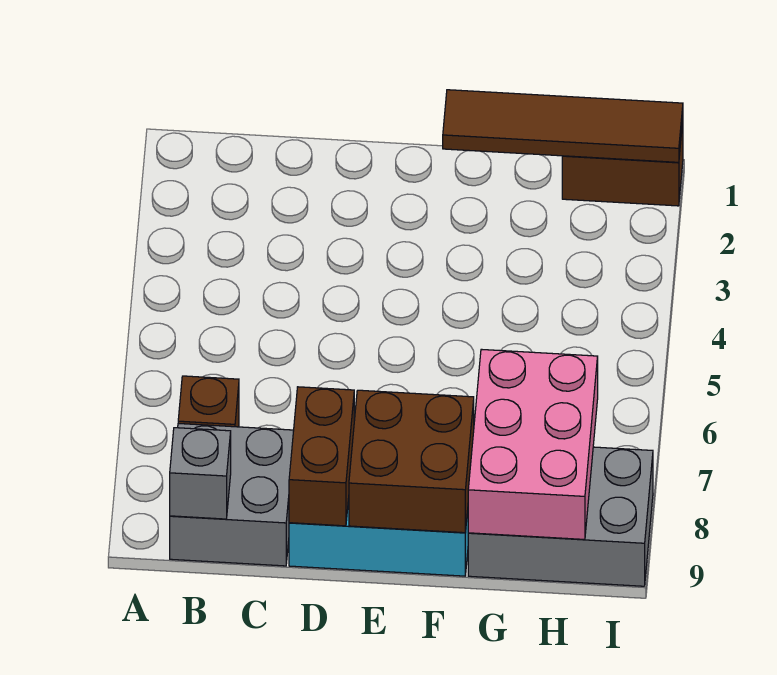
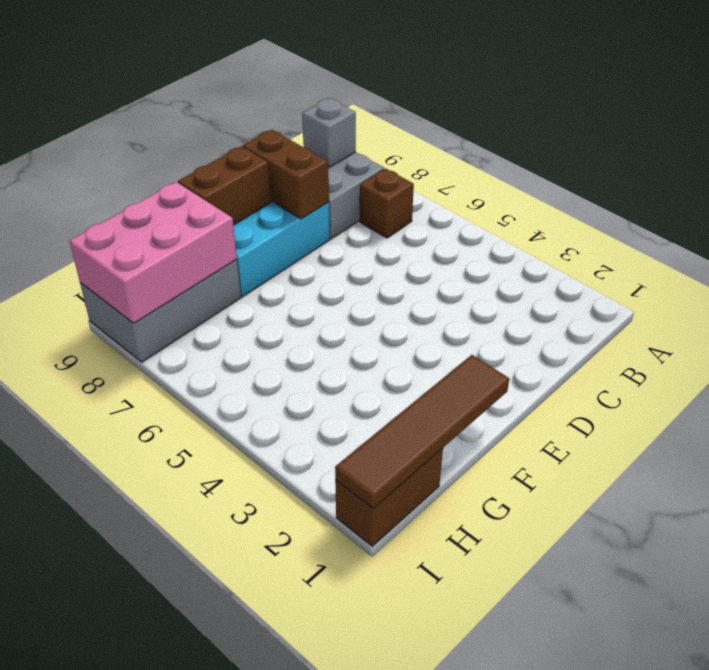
brown 2x2 brick [349,390,474,533] -> brown 1x2 brick [178,146,271,225]
pink 2x3 brick [468,349,598,539] -> pink 2x3 brick turned to [70,182,237,323]

